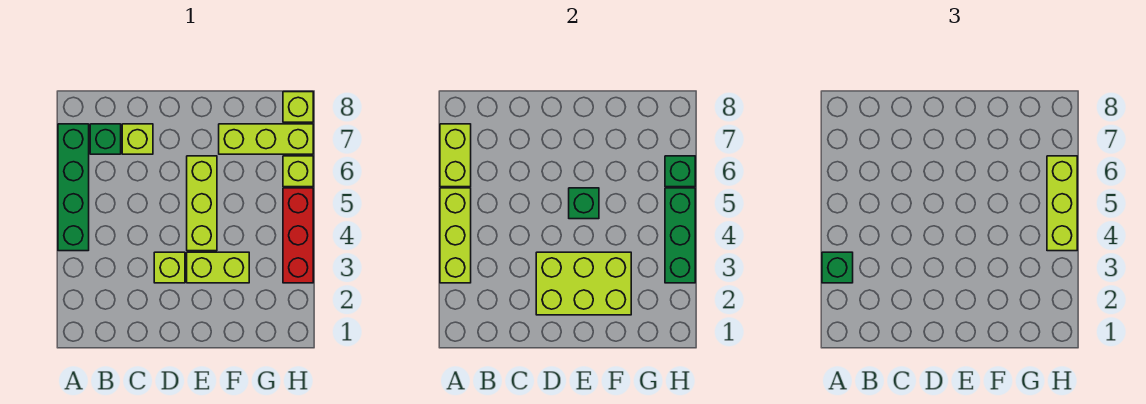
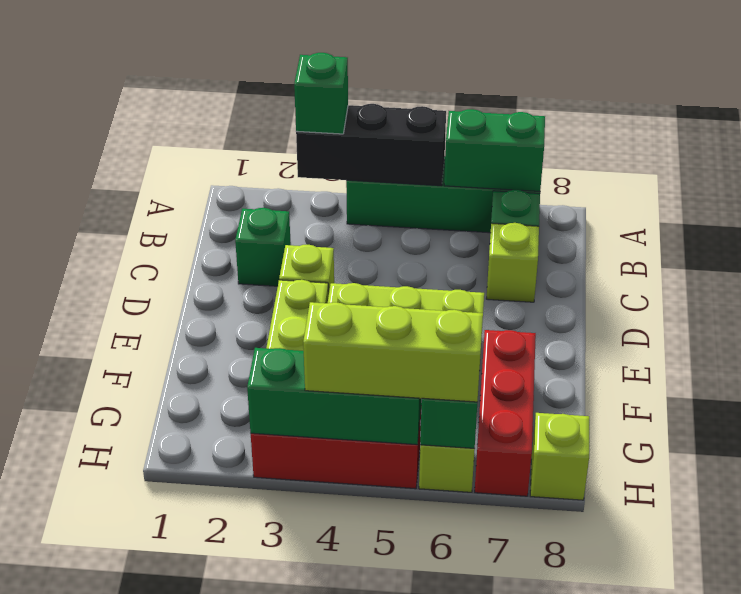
lime 1x3 brick [440,188,471,283] -> black 1x3 brick [296,104,446,186]
lime 1x2 brick [440,124,471,187] -> green 1x2 brick [444,109,545,191]
lime 2x3 brick [536,252,631,315] -> none
green 1x1 brick [569,188,599,219] -> green 1x1 brick moved to [235,208,291,286]
lime 1x3 brick [219,124,313,154] -> red 1x3 brick [475,330,536,496]

